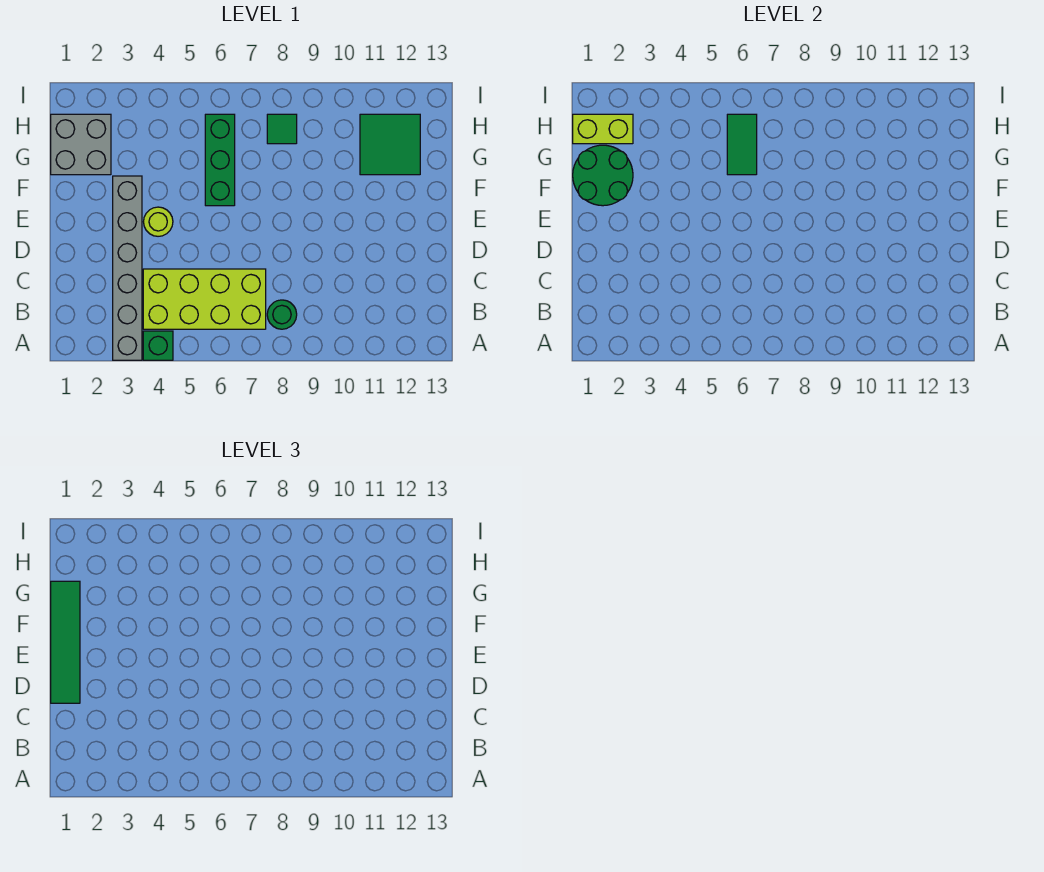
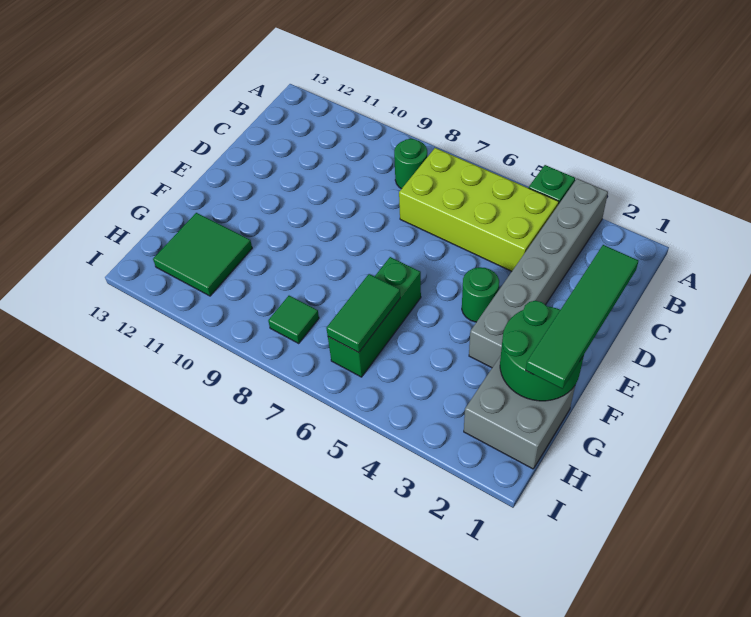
lime 1x1 round brick [144,207,173,236] -> green 1x1 round brick [462,267,499,322]
lime 1x2 brick [573,114,633,144] -> none

